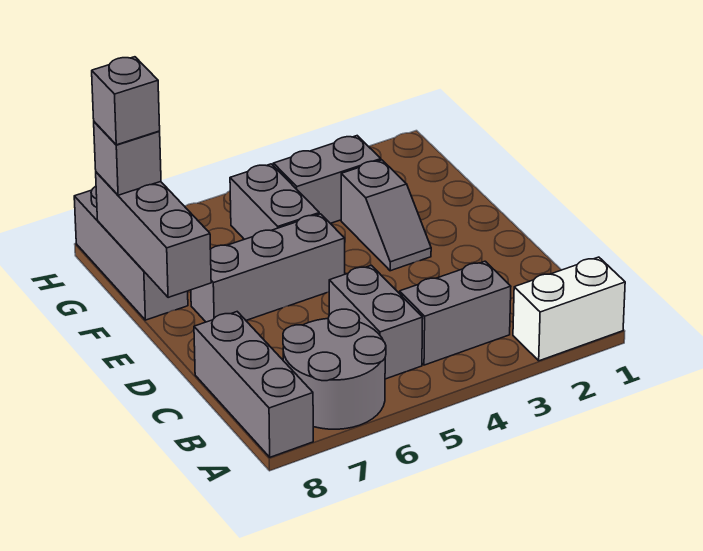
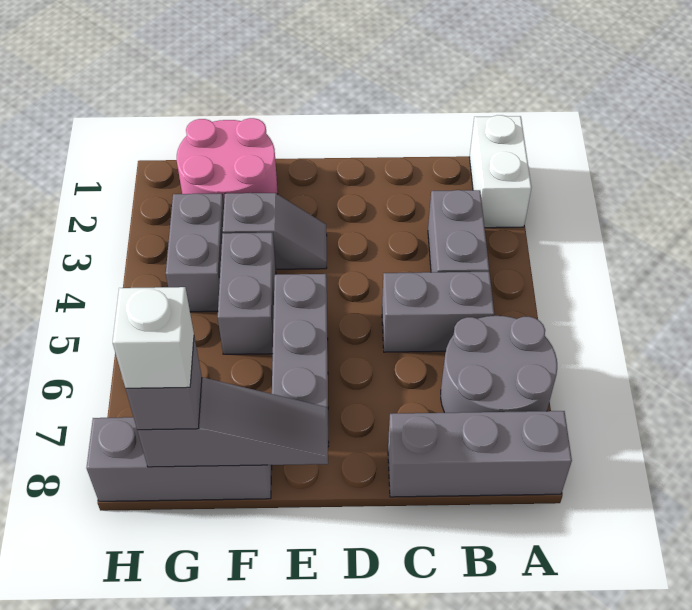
grey 1x3 brick [96,172,211,298] -> grey 1x3 slope [137,378,328,467]
none -> pink 2x2 round brick [177,118,278,203]
grey 1x2 brick [230,164,319,239] -> grey 1x2 brick turned to [218,233,276,354]
grey 1x1 brick [92,57,160,145] -> white 1x1 brick [113,287,194,388]

